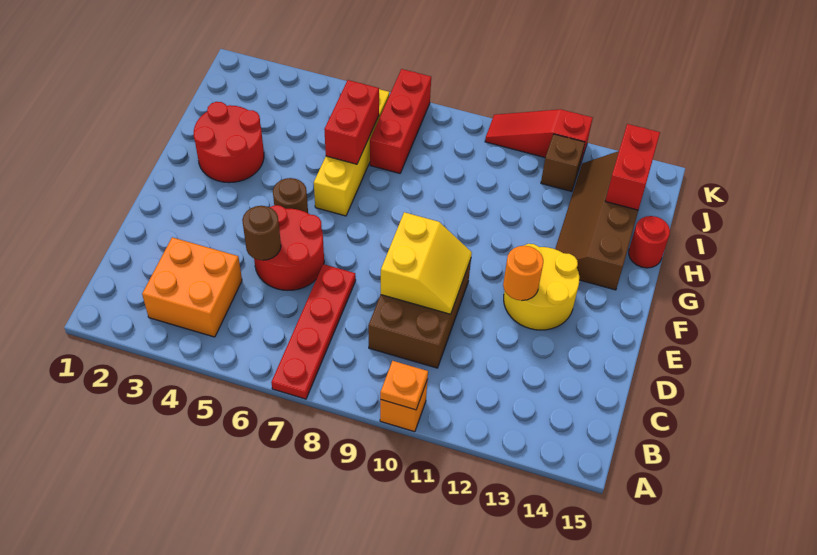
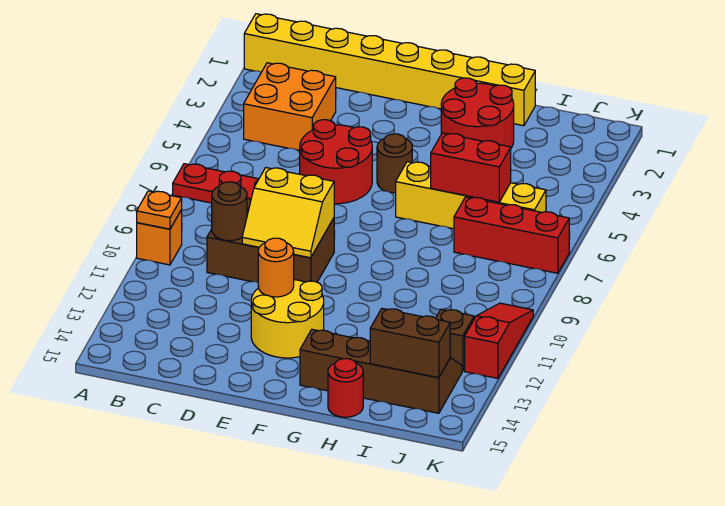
none -> yellow 1x8 brick [244,14,535,126]
brown 1x1 round brick [242,206,281,260] -> brown 1x1 round brick moved to [212,182,247,241]
red 1x2 brick [606,124,660,210] -> brown 1x2 brick [370,309,450,378]

